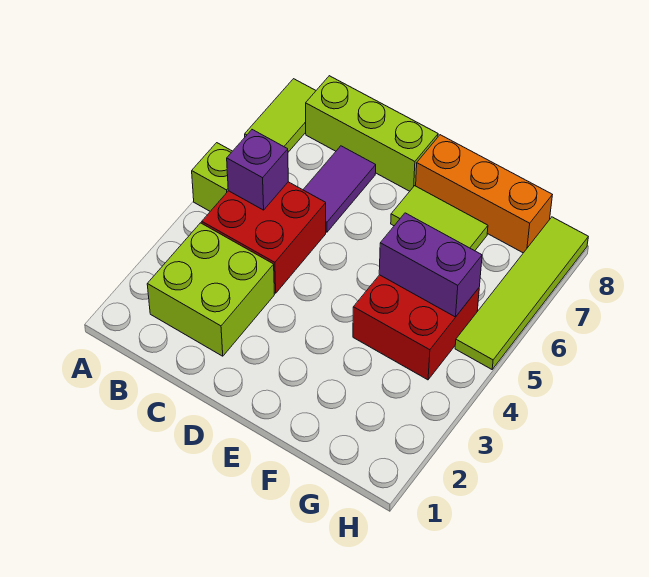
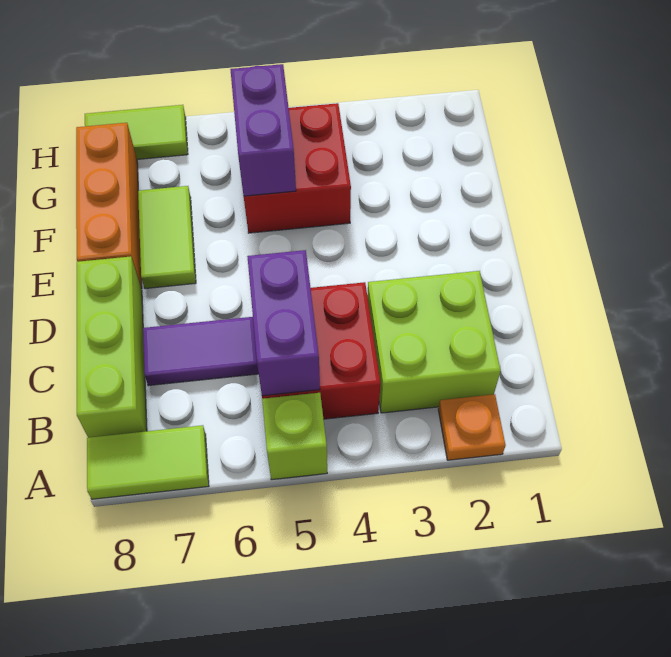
none -> orange 1x1 plate [438,394,506,460]
purple 1x1 brick [227,130,288,210] -> purple 1x2 brick [247,250,320,396]
lime 1x4 tile [455,217,588,369] -> lime 1x2 tile [85,105,188,159]

